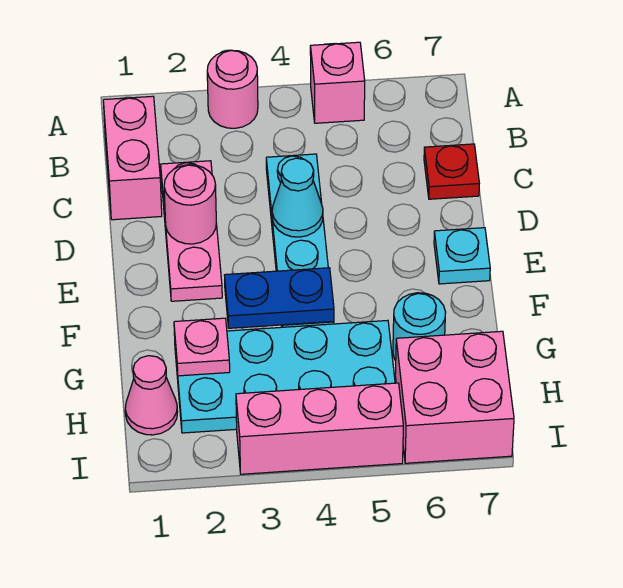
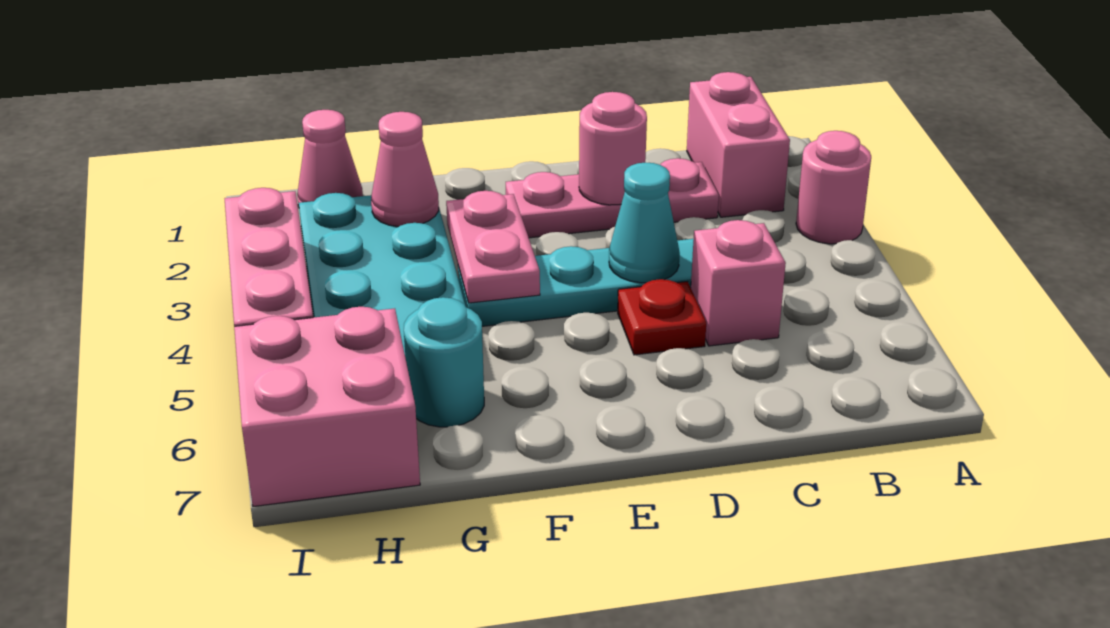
pink 1x1 brick [310,42,365,123] -> pink 1x1 brick moved to [691,220,786,346]
pink 1x2 brick [103,96,162,220] -> pink 1x2 brick turned to [687,72,790,217]
red 1x1 plate [424,144,479,199] -> red 1x1 plate moved to [618,279,706,355]
cyan 1x1 plate [434,228,490,284] -> none
blue 1x2 plate [225,268,334,328] -> pink 1x2 plate [446,191,540,303]
pink 1x1 plate [174,318,230,376] -> pink 1x1 cone [371,112,439,227]

